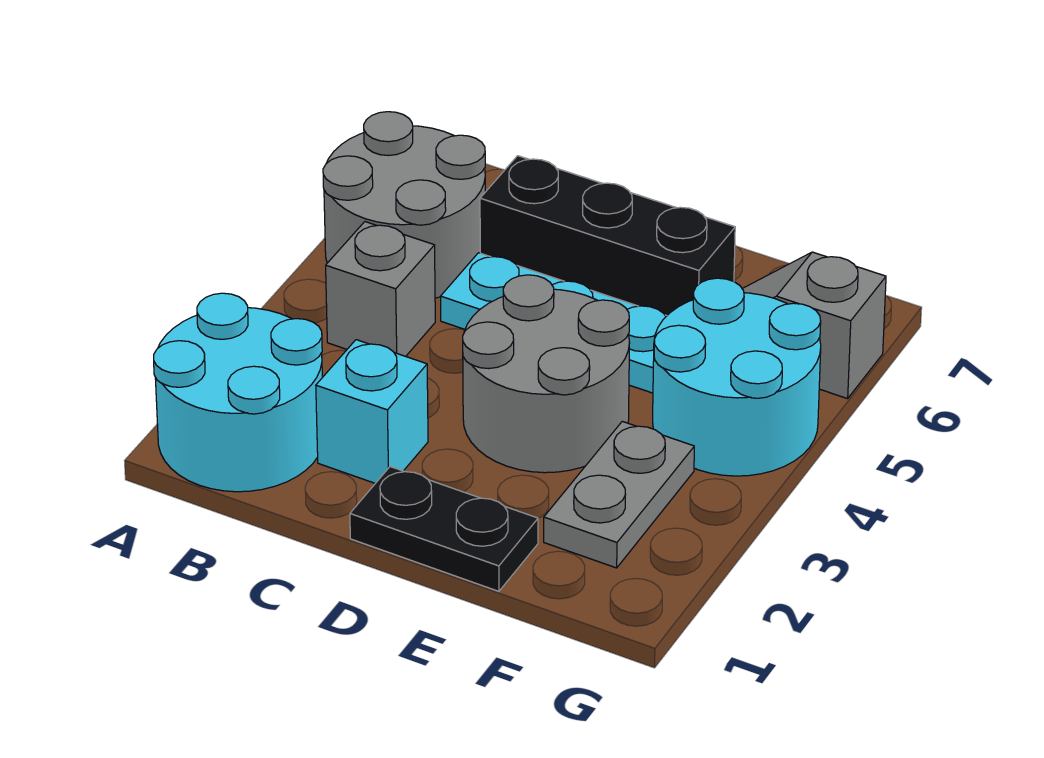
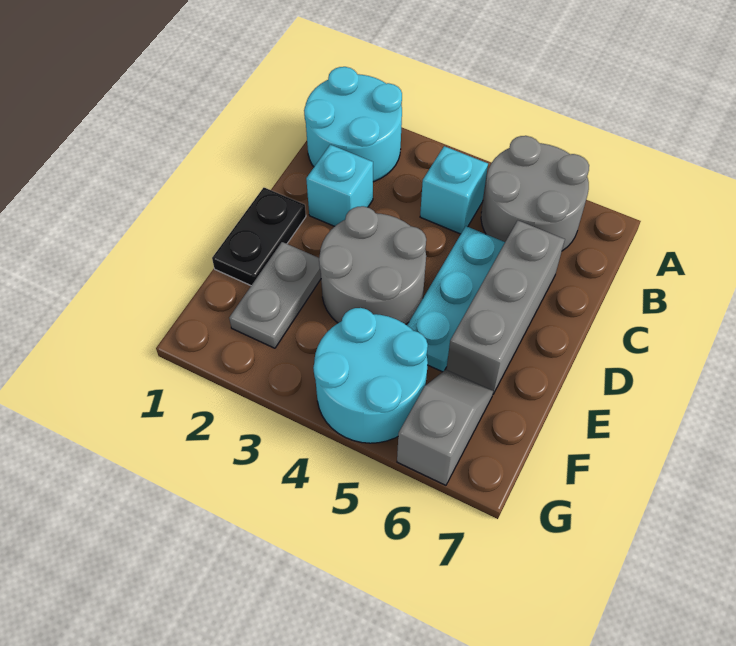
grey 1x1 brick [326,222,435,356] -> cyan 1x1 brick [420,146,488,234]
black 1x3 brick [480,156,735,315] -> grey 1x3 brick [446,221,565,394]
grey 1x2 plate [544,421,694,568] -> grey 1x2 plate turned to [229,242,321,348]

